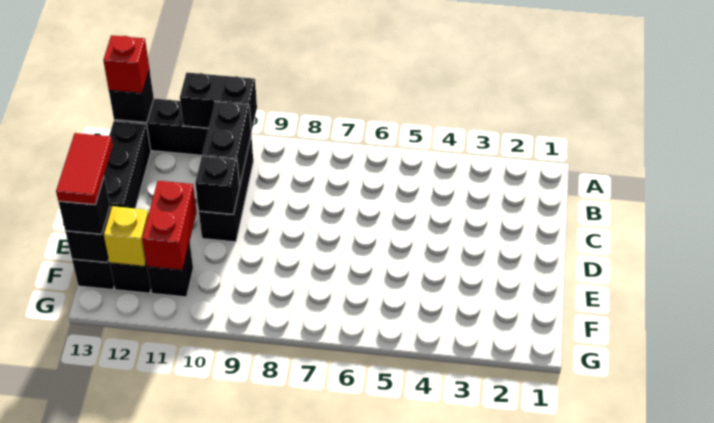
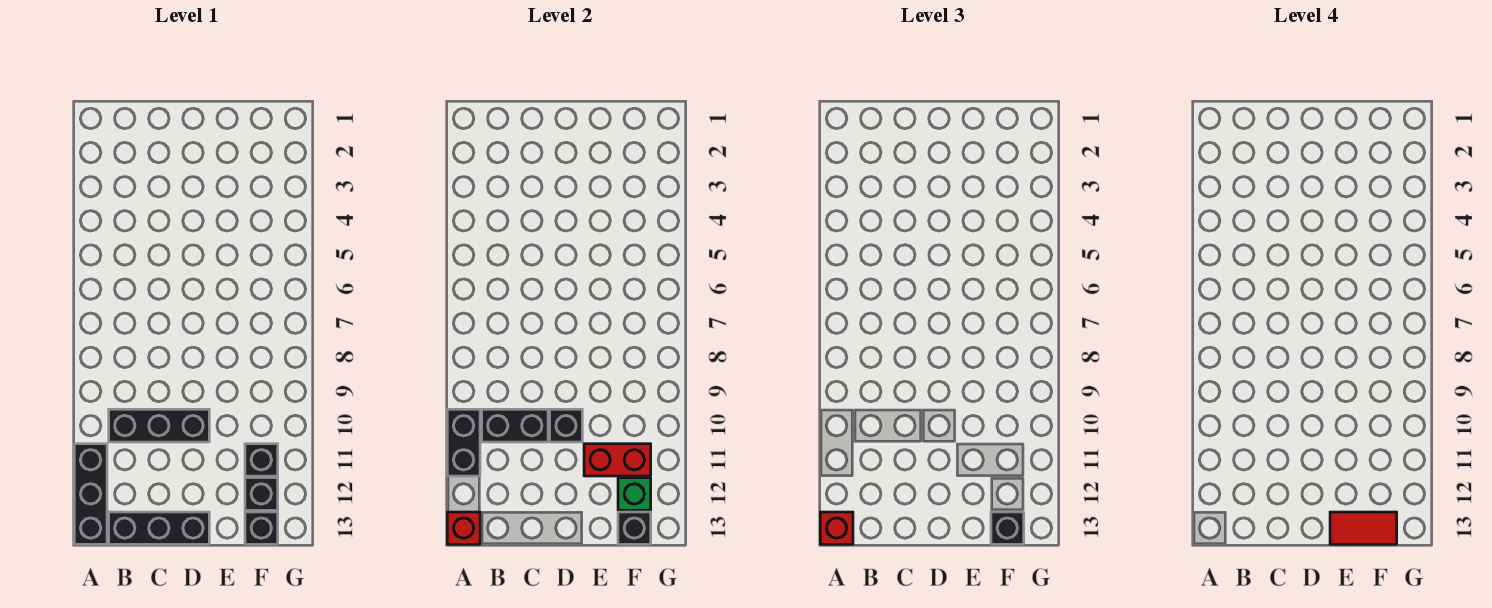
black 1x1 brick [109,70,154,123] -> red 1x1 brick [447,512,480,544]
yellow 1x1 brick [104,206,149,266] -> green 1x1 brick [618,478,651,510]

